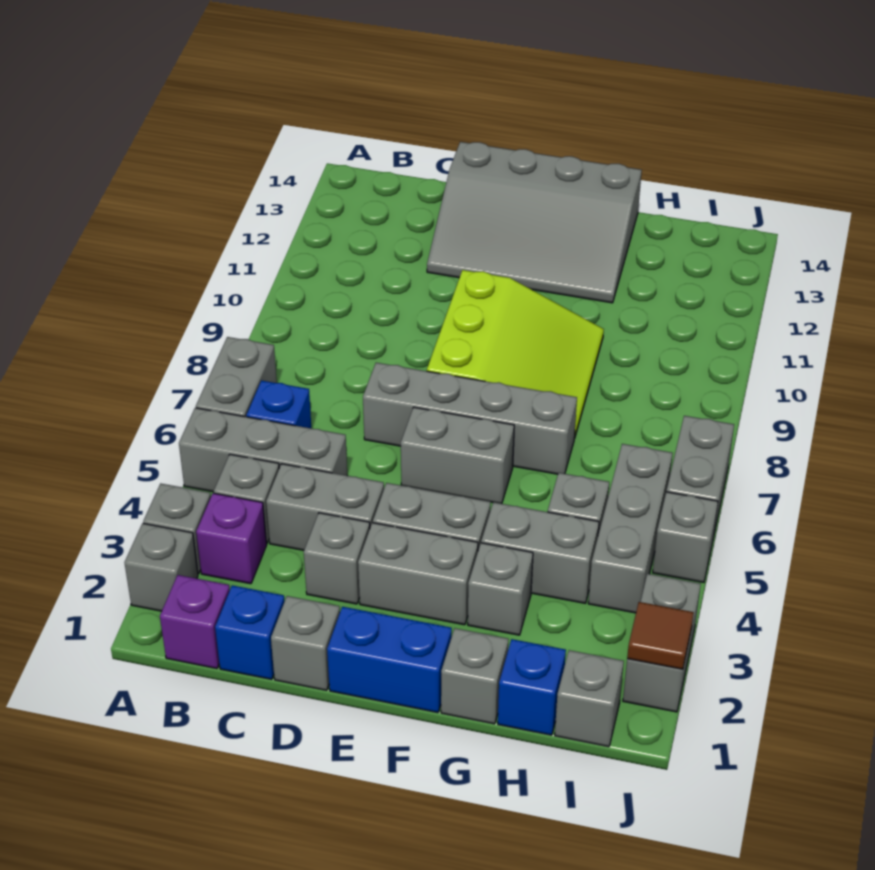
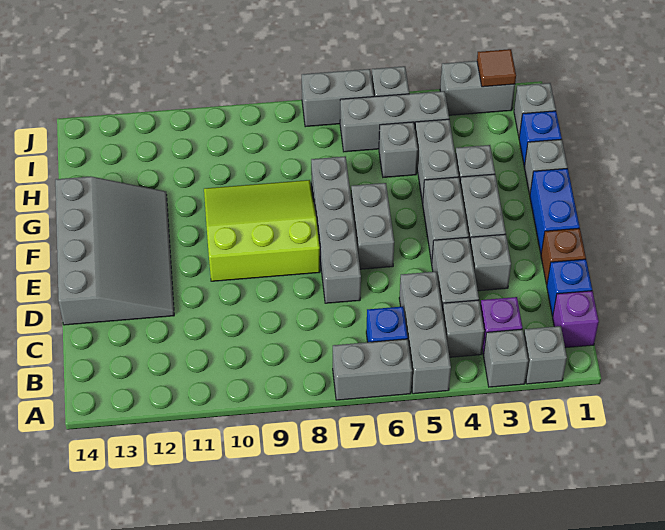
grey 1x1 brick [271,596,340,690] -> brown 1x1 brick [541,228,586,285]

